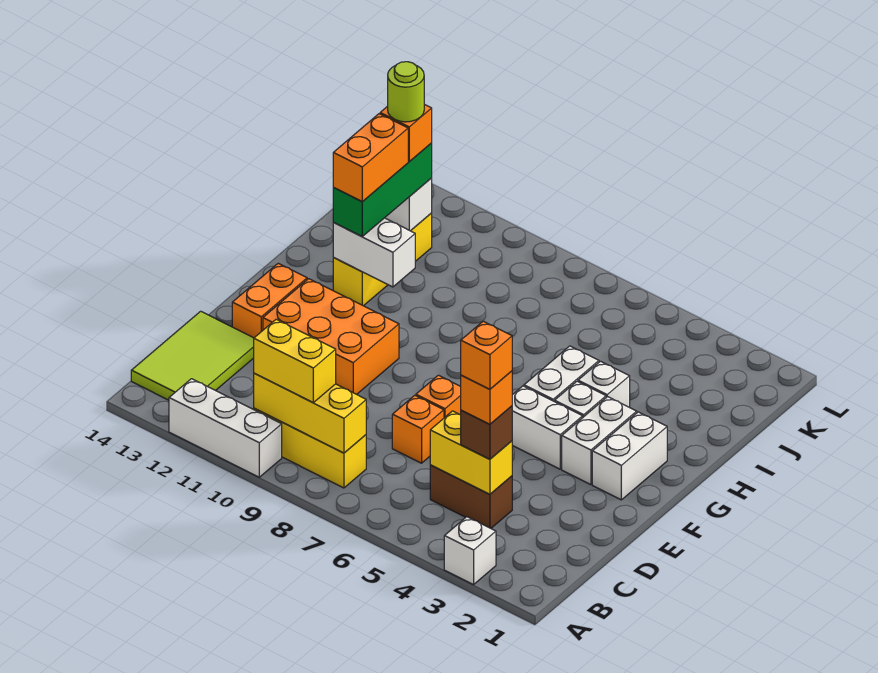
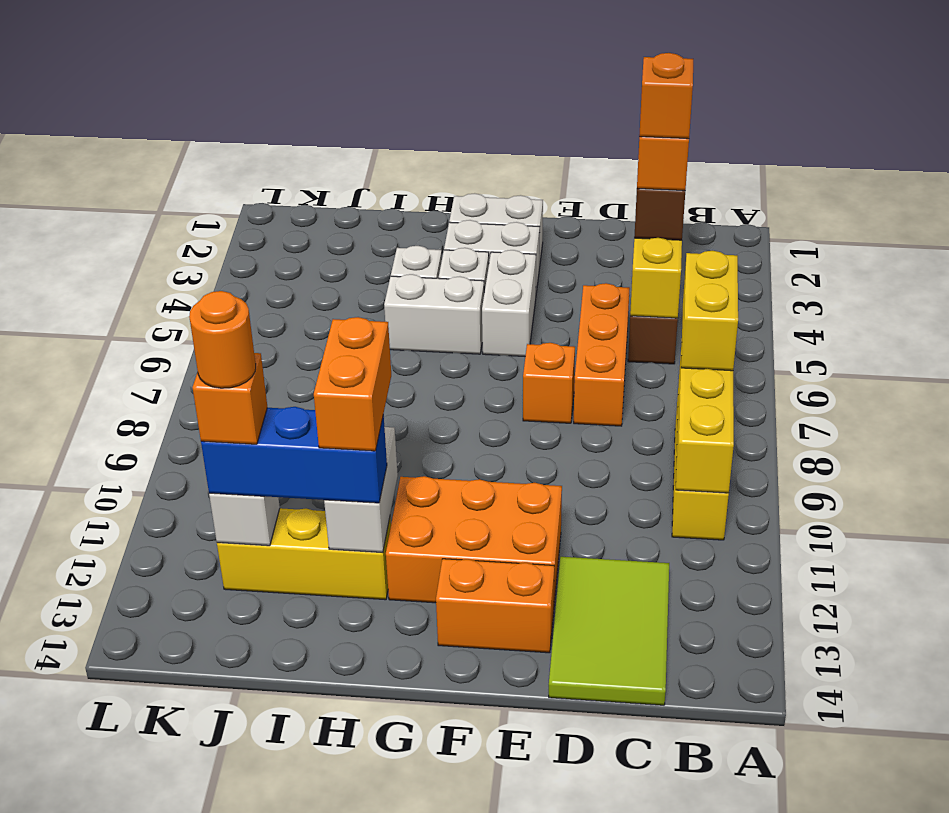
white 1x1 brick [444,517,496,585] -> none
white 1x3 brick [169,379,282,477] -> none
yellow 1x2 brick [254,319,336,402] -> yellow 1x2 brick moved to [681,251,738,371]
lime 2x3 tile [131,311,254,400] -> lime 2x3 tile turned to [549,557,669,705]
orange 1x1 brick [392,395,444,463] -> orange 1x3 brick [574,283,630,426]
orange 2x3 brick [263,279,399,394] -> orange 2x3 brick turned to [386,476,562,603]
green 1x3 brick [333,143,432,236] -> blue 1x3 brick [201,407,387,503]
orange 1x2 brick [333,114,408,202] -> orange 1x2 brick turned to [314,317,391,451]
lime 1x1 round brick [388,62,424,122] -> orange 1x1 round brick [189,291,256,388]

